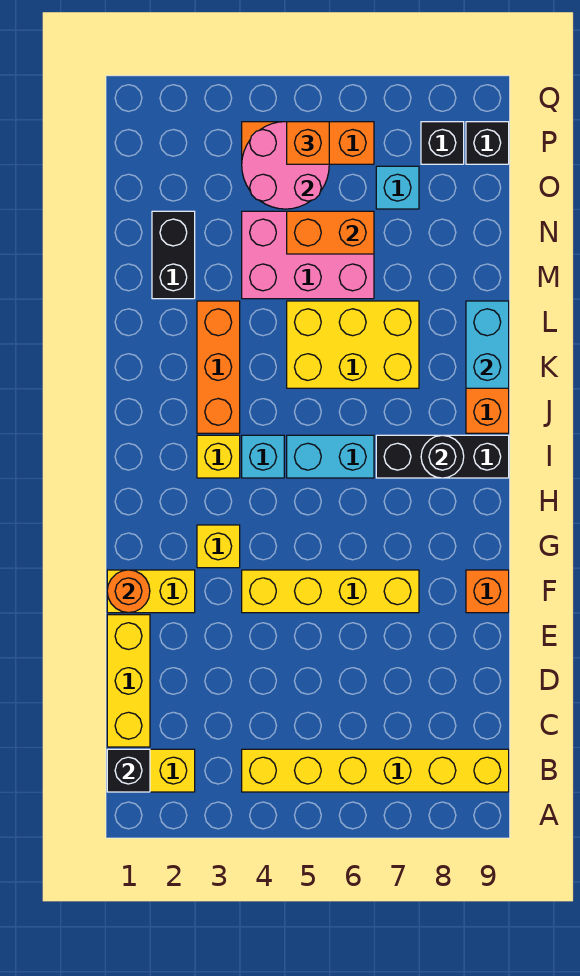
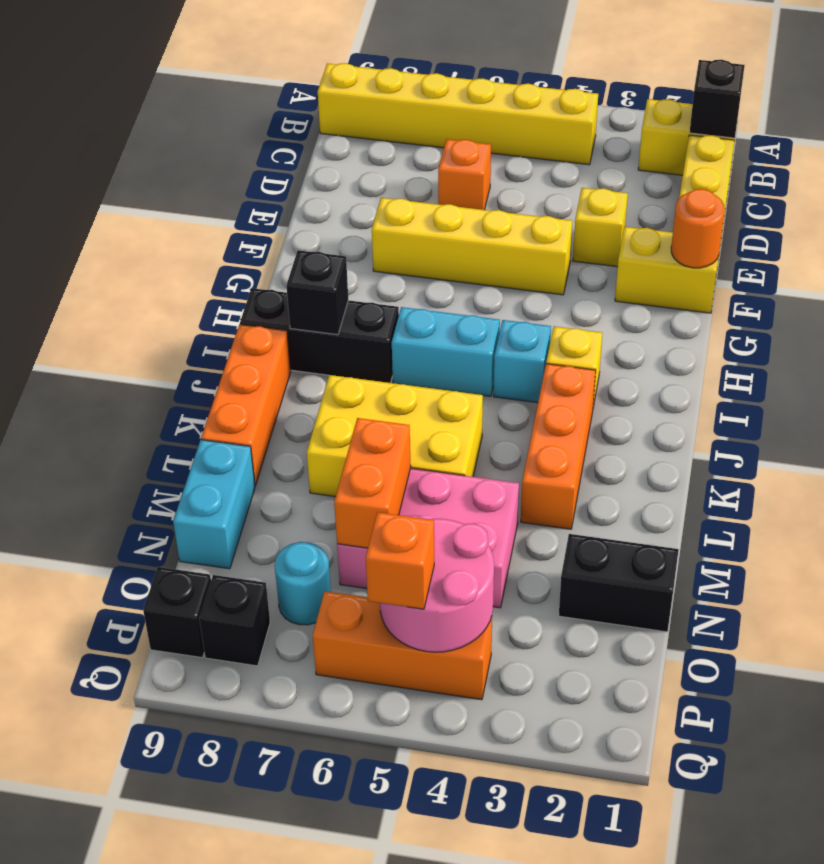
orange 1x1 brick [466,570,509,613] -> orange 1x1 brick moved to [438,139,491,210]
yellow 1x1 brick [197,525,240,568] -> yellow 1x1 brick moved to [573,188,628,267]
black 1x1 round brick [421,435,464,478] -> black 1x1 brick [287,250,348,335]
cyan 1x2 brick [466,301,509,388] -> cyan 1x2 brick moved to [173,440,255,569]
black 1x2 brick [152,211,195,299] -> black 1x2 brick turned to [559,534,679,632]
orange 1x2 brick [287,211,374,254] -> orange 1x2 brick turned to [334,418,411,548]
cyan 1x1 brick [376,166,419,209] -> cyan 1x1 round brick [275,542,331,625]

